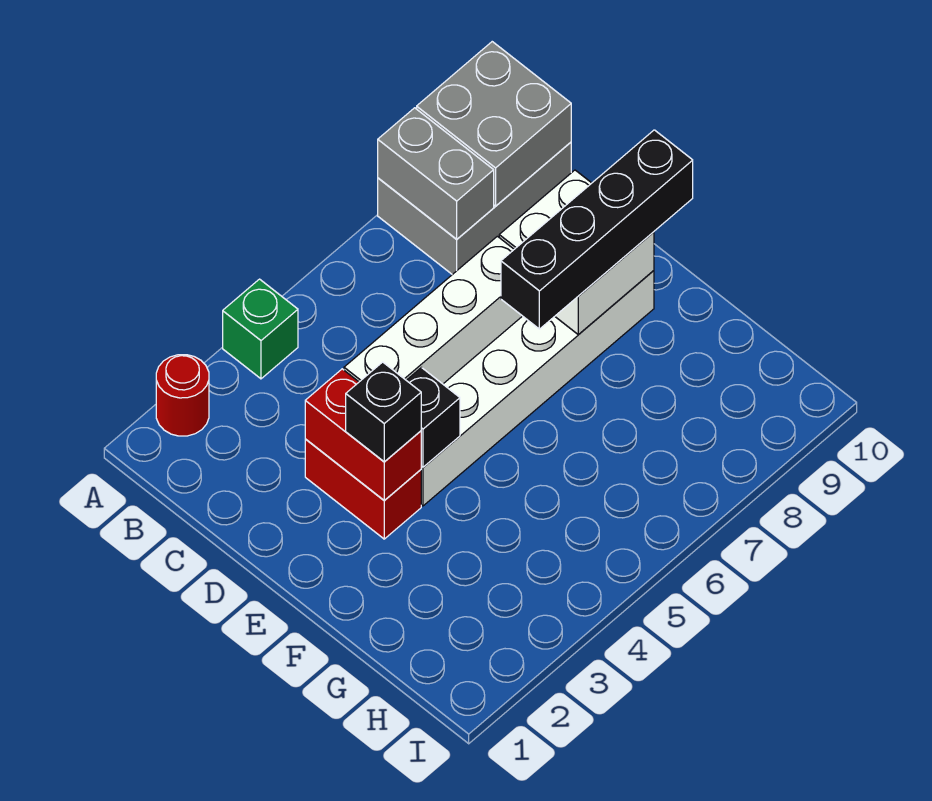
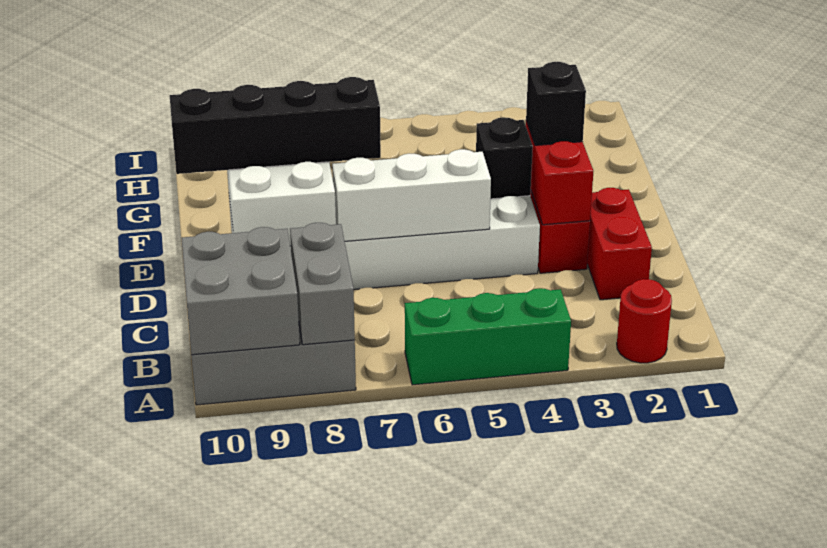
green 1x1 brick [223,279,298,379] -> green 1x3 brick [405,288,571,385]
none -> red 1x2 brick [587,188,652,300]
white 1x4 brick [344,236,522,384] -> white 1x3 brick [332,149,491,241]

